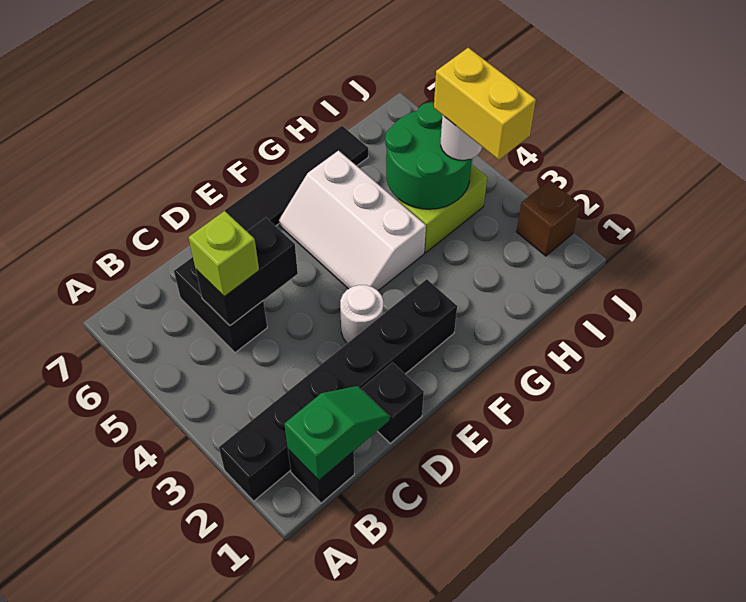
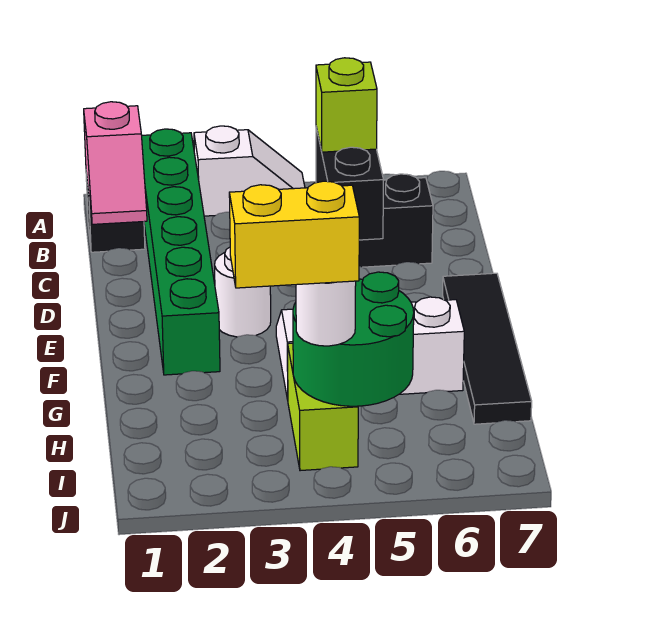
black 1x6 brick [219,279,457,501] -> green 1x6 brick [142,129,220,375]
none -> white 1x2 slope [194,126,305,216]
green 1x2 slope [284,386,389,480] -> pink 1x2 slope [84,102,147,224]
black 1x1 brick [361,363,424,443] -> none
brown 1x1 brick [516,180,580,256] -> none

